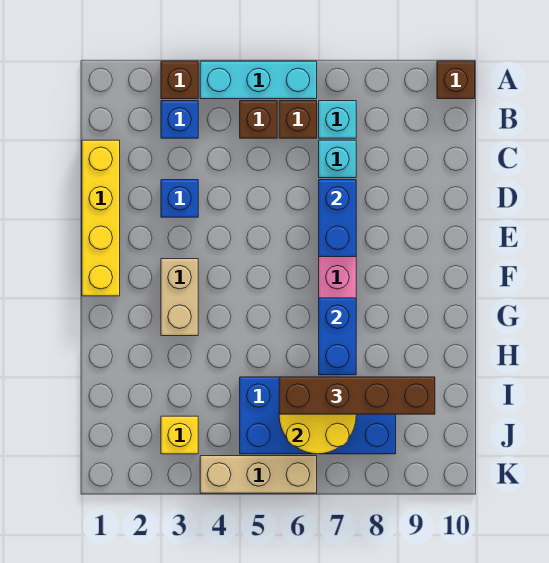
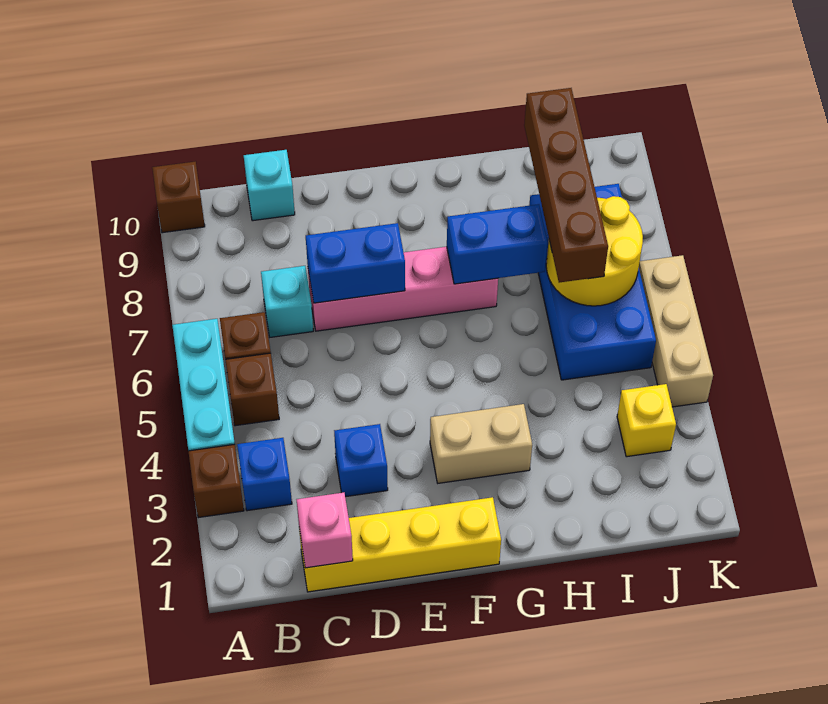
cyan 1x1 brick [319,101,356,138] -> cyan 1x1 brick moved to [244,150,295,221]
none -> pink 1x1 brick [297,493,353,568]

